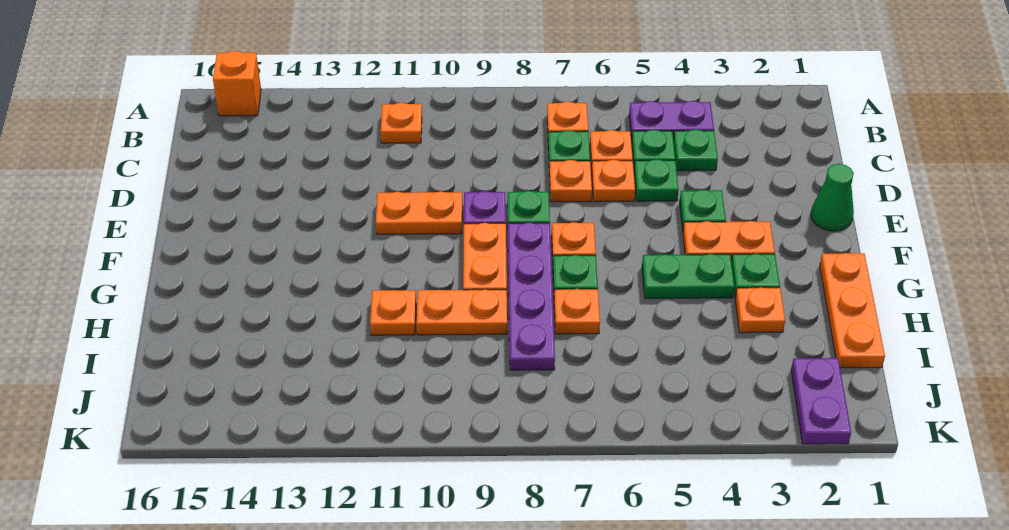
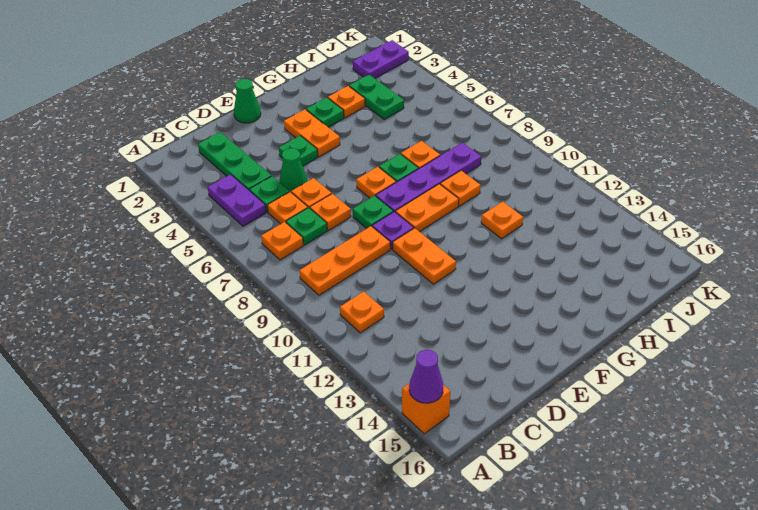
none -> purple 1x1 cone [409,350,443,403]
green 1x1 plate [673,129,718,171] -> green 1x3 plate [198,132,271,190]
green 1x1 plate [634,159,679,201] -> green 1x1 cone [279,148,307,192]
orange 1x3 plate [820,253,885,368] -> orange 1x3 plate moved to [300,226,390,295]
green 1x2 plate [642,254,734,299] -> green 1x2 plate moved to [349,75,404,119]
orange 1x2 plate [417,289,507,335] -> orange 1x1 plate [440,171,481,206]

